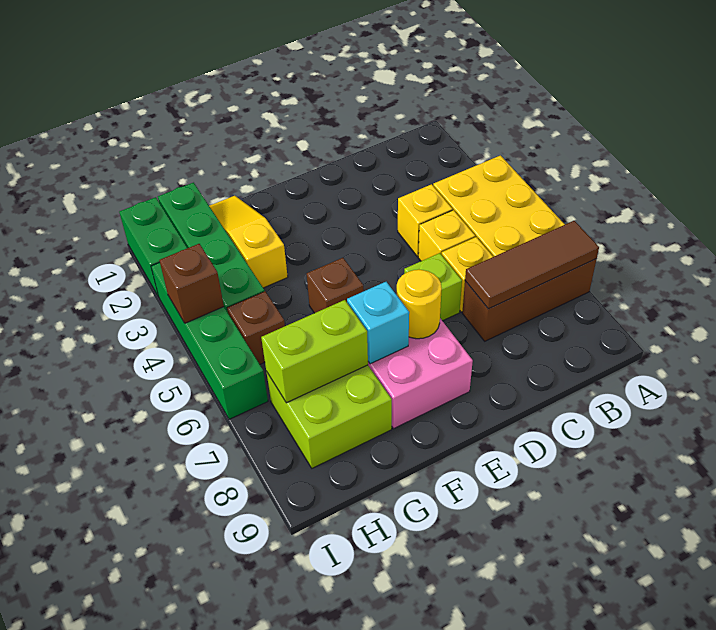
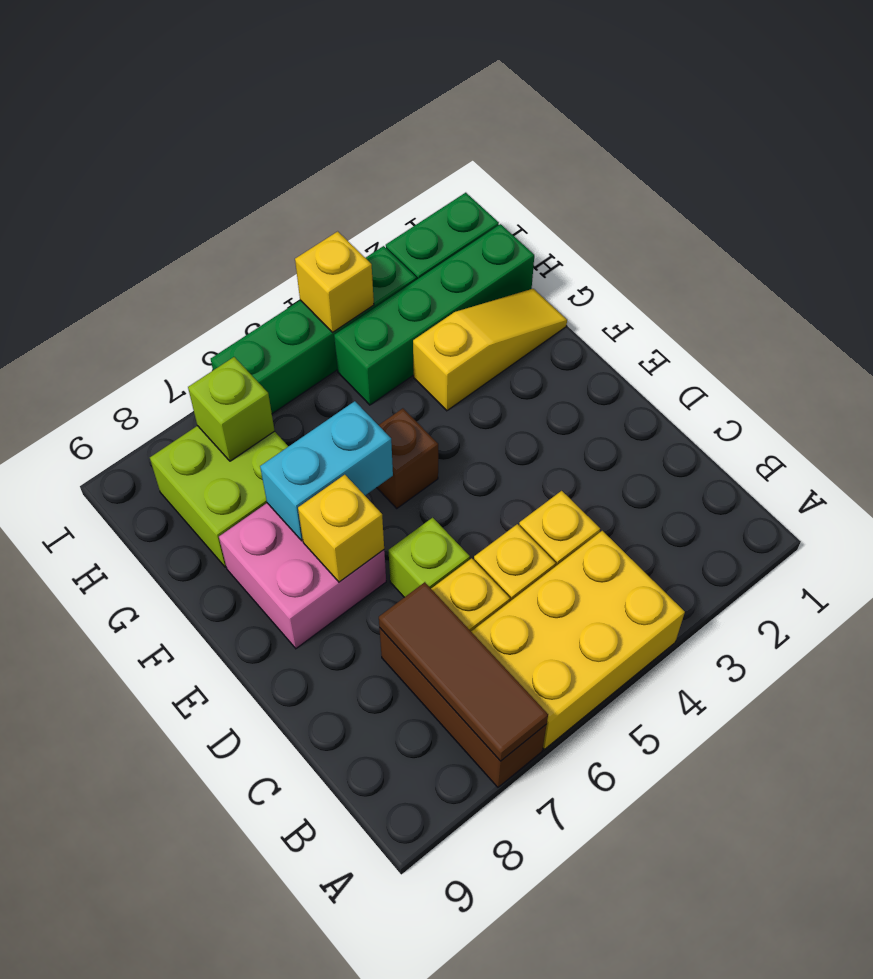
yellow 1x1 round brick [397,270,442,339] -> yellow 1x1 brick [298,475,384,582]
cyan 1x1 brick [347,282,409,364] -> cyan 1x2 brick [260,401,393,541]
lime 1x2 brick [261,300,368,403] -> lime 1x1 brick [188,357,275,461]
brown 1x1 brick [227,291,285,364] -> none
brown 1x1 brick [159,244,224,323] -> yellow 1x1 brick [295,231,374,332]

